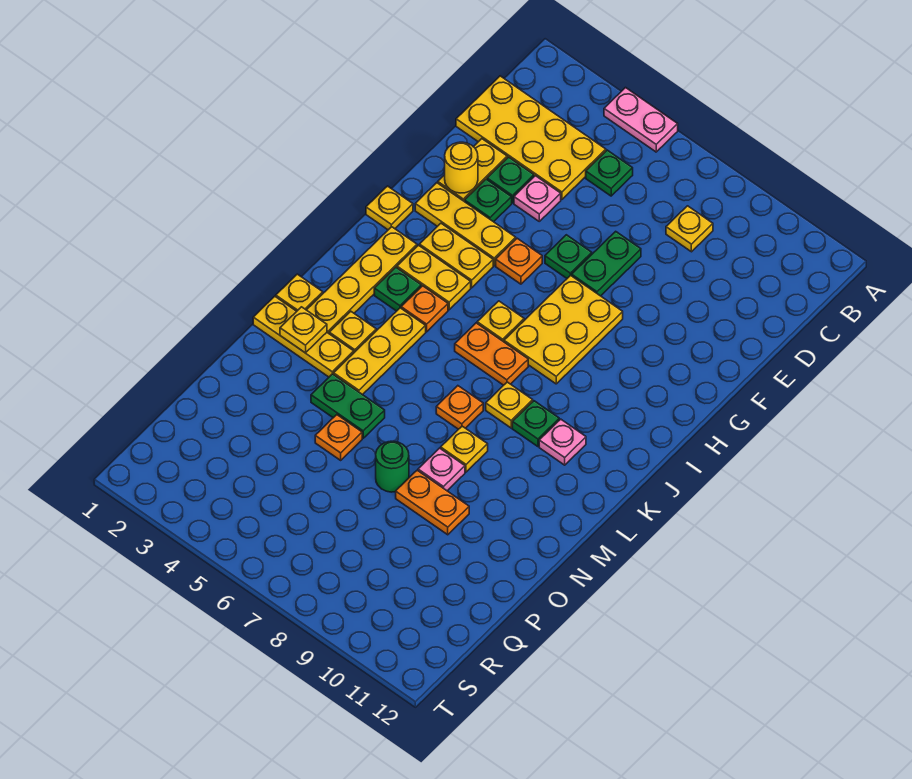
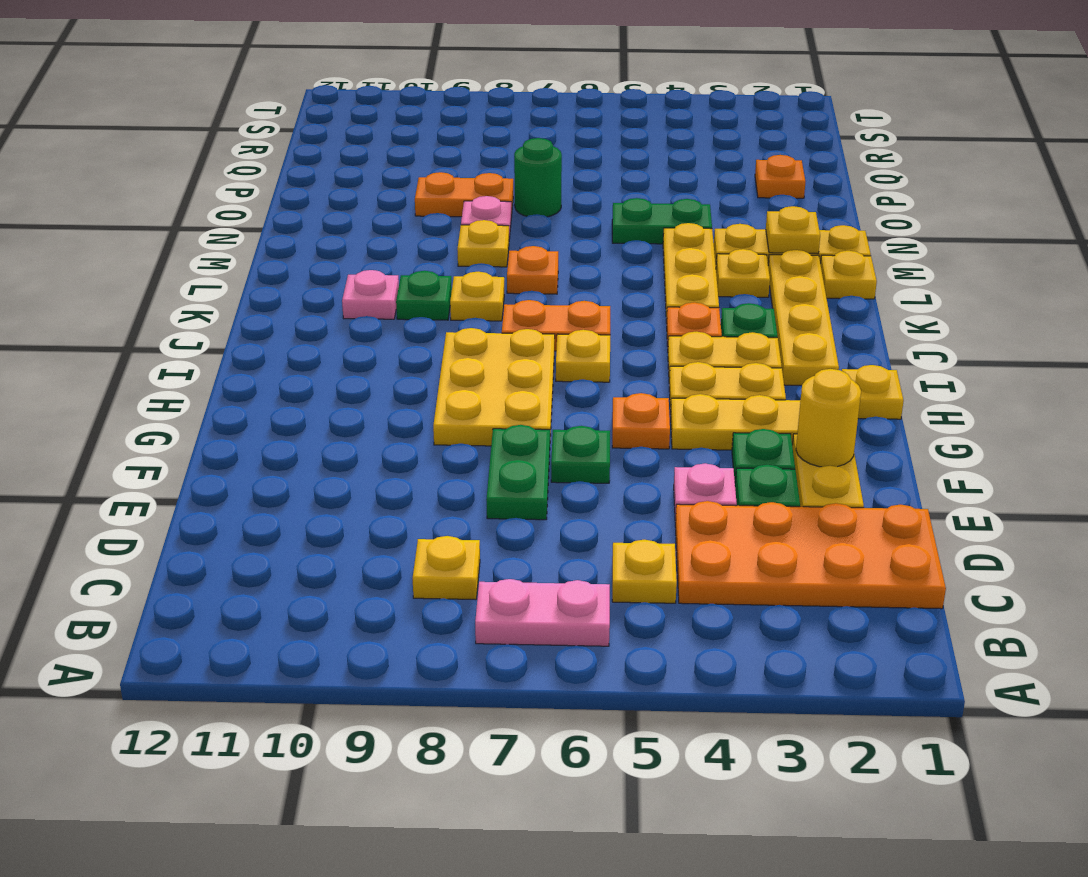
pink 1x2 plate [604,88,678,152] -> pink 1x2 plate moved to [475,579,610,646]
yellow 2x4 plate [456,76,606,200] -> orange 2x4 plate [675,501,946,609]
green 1x1 plate [586,150,633,196] -> yellow 1x1 plate [612,540,677,603]
orange 1x1 plate [315,415,362,460] -> orange 1x1 plate moved to [755,155,805,198]

